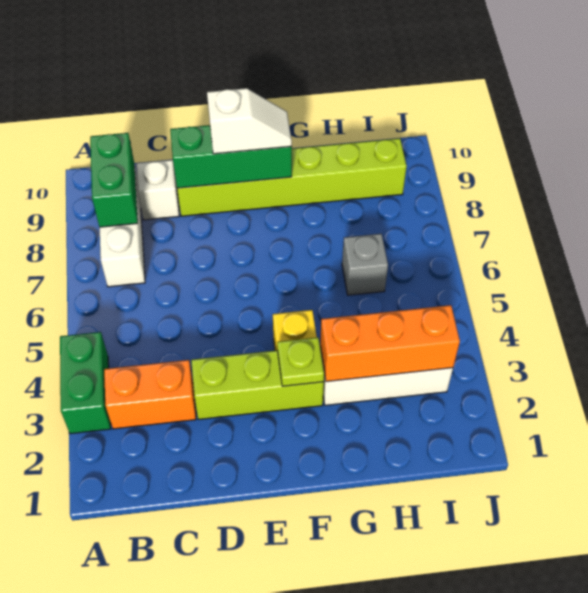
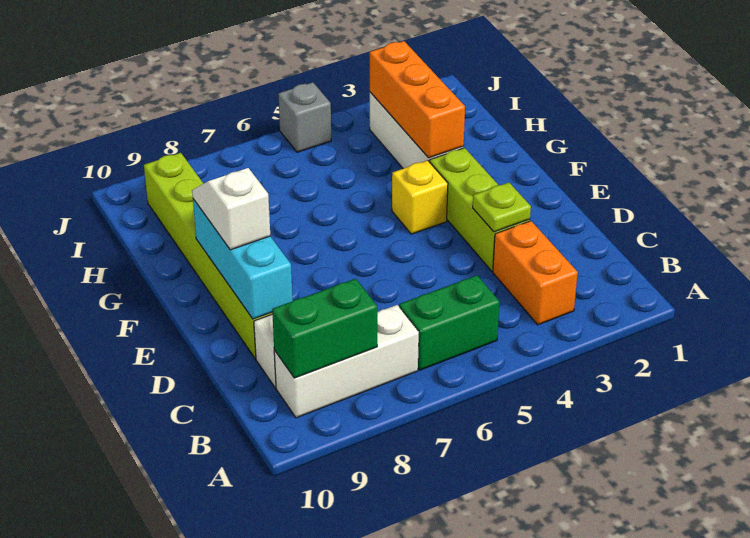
green 1x2 brick [60,332,111,434] -> green 1x2 brick moved to [399,275,500,370]
green 1x3 brick [170,125,292,188] -> cyan 1x3 brick [193,199,293,319]
lime 1x1 plate [277,337,324,386] -> lime 1x1 plate moved to [473,182,531,232]
grey 1x1 brick [342,234,388,295] -> grey 1x1 brick moved to [278,82,331,152]

